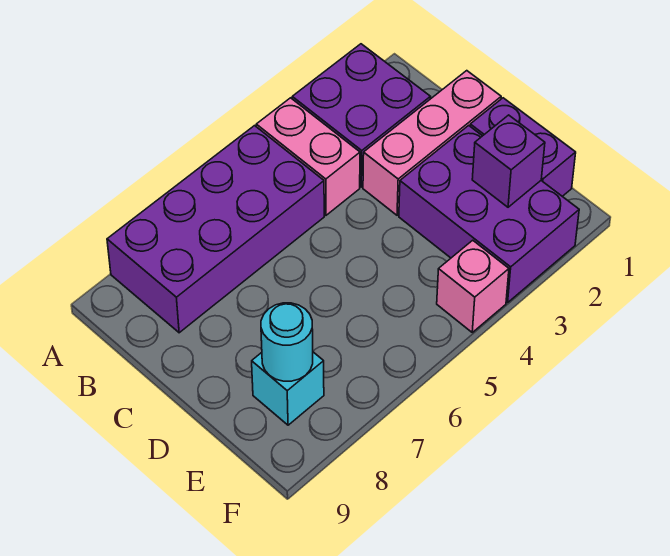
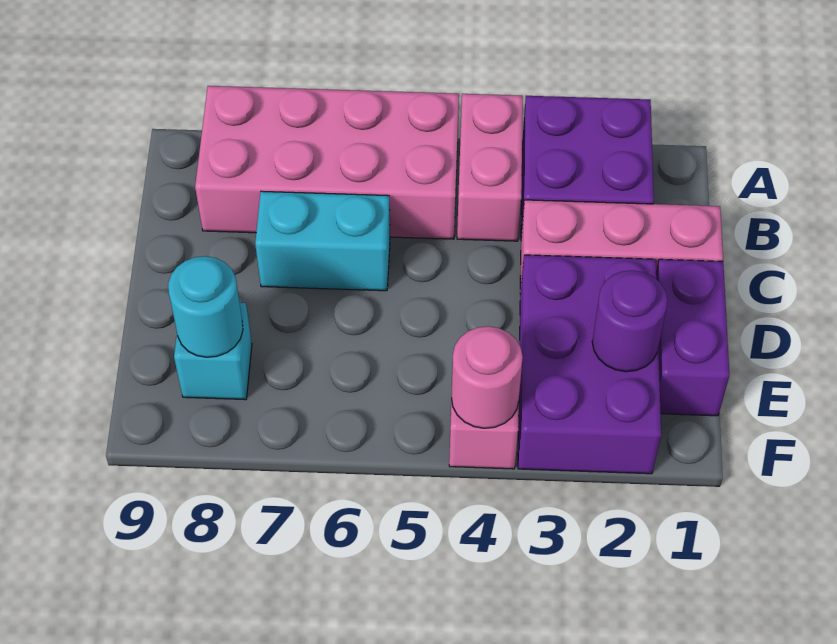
purple 2x4 brick [107,126,324,333] -> pink 2x4 brick [195,86,459,239]
none -> cyan 1x2 brick [255,191,390,291]
purple 1x1 brick [472,115,545,207] -> purple 1x1 round brick [592,270,668,372]
none -> pink 1x1 round brick [451,326,523,428]

